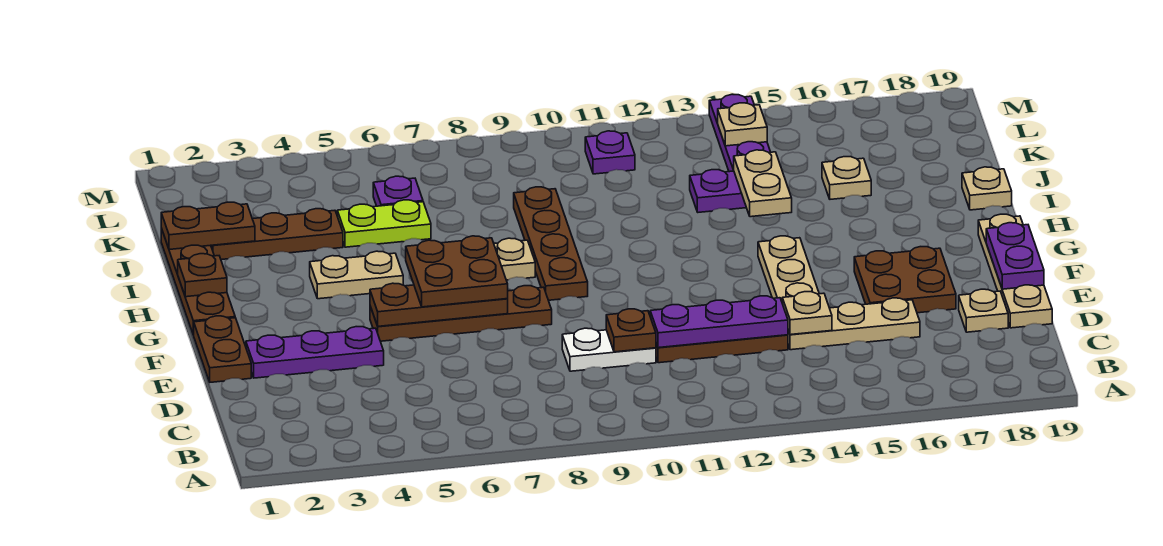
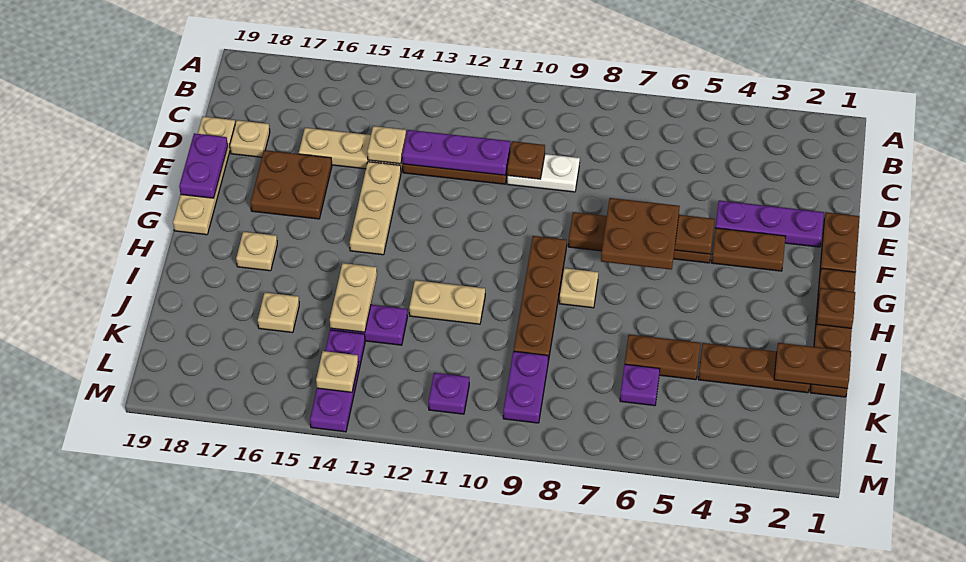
none -> brown 1x2 plate [712,228,786,271]
tan 1x2 plate [310,251,403,299] -> tan 1x2 plate moved to [409,280,485,324]
tan 1x1 plate [962,167,1012,210] -> tan 1x1 plate moved to [236,232,277,271]
lime 1x2 plate [337,200,431,247] -> brown 1x2 plate [625,335,701,380]
none -> purple 1x2 plate [503,351,548,423]

